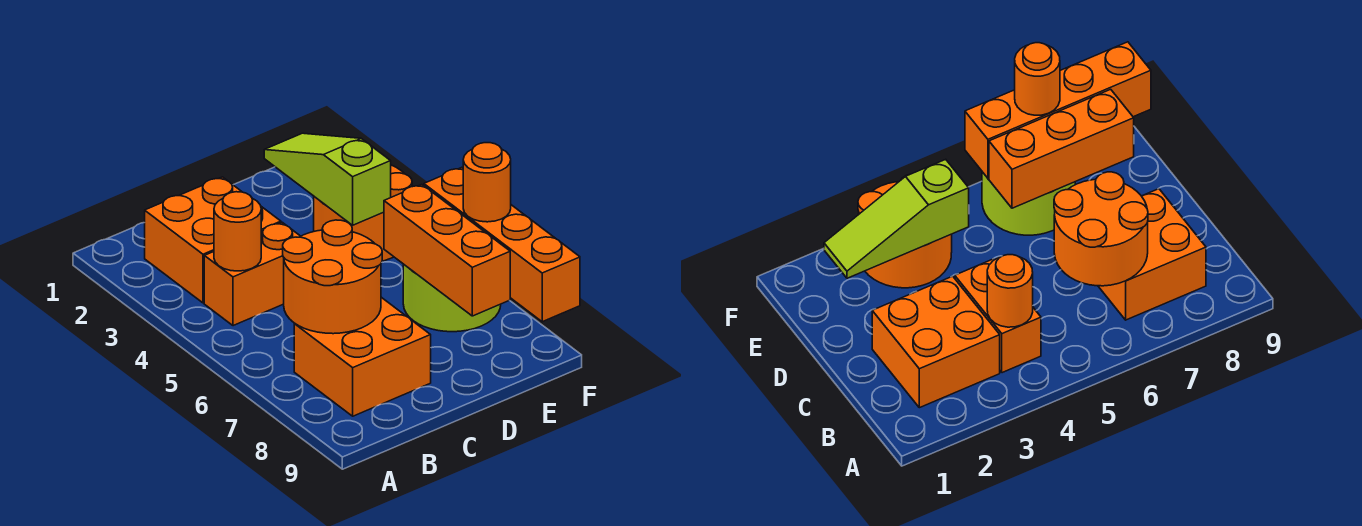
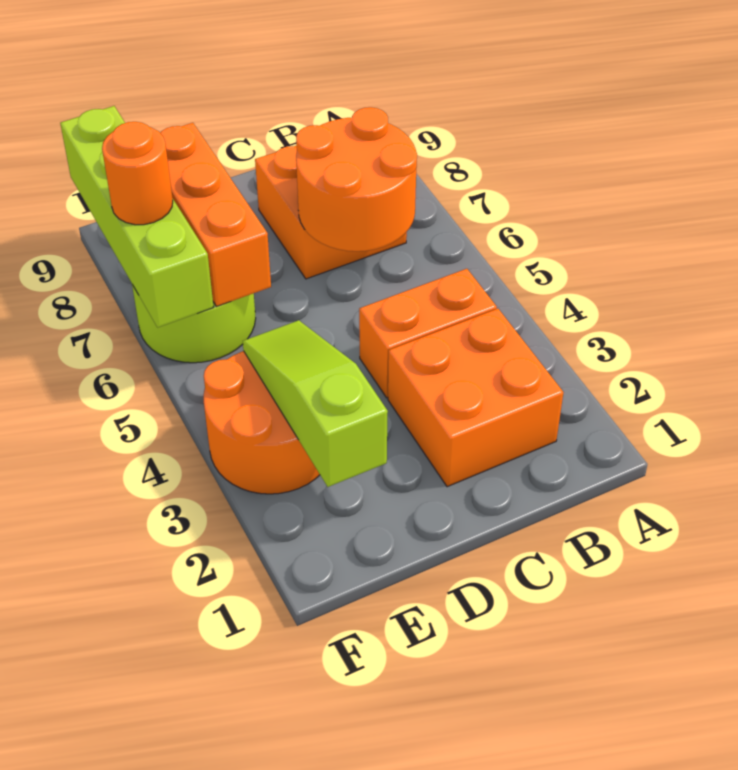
orange 1x1 round brick [214,192,261,271] -> none
lime 1x3 slope [264,133,391,225] -> lime 1x3 slope turned to [243,320,388,487]
orange 1x4 brick [424,167,580,322] -> lime 1x4 brick [60,106,213,328]

